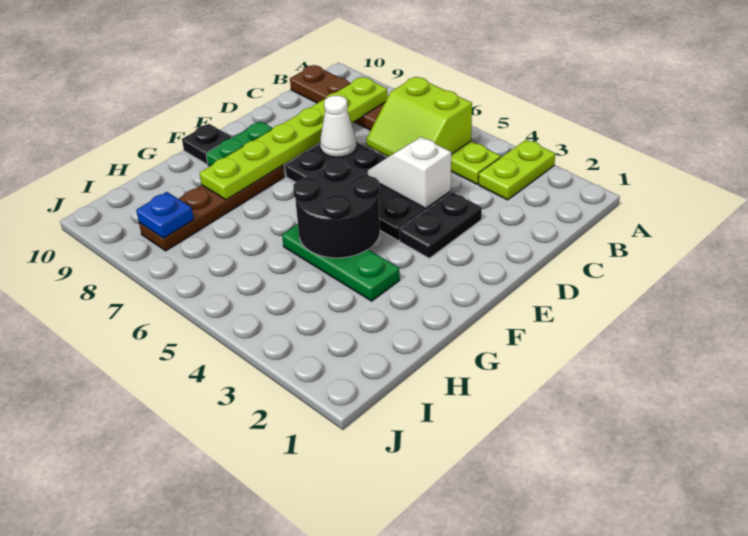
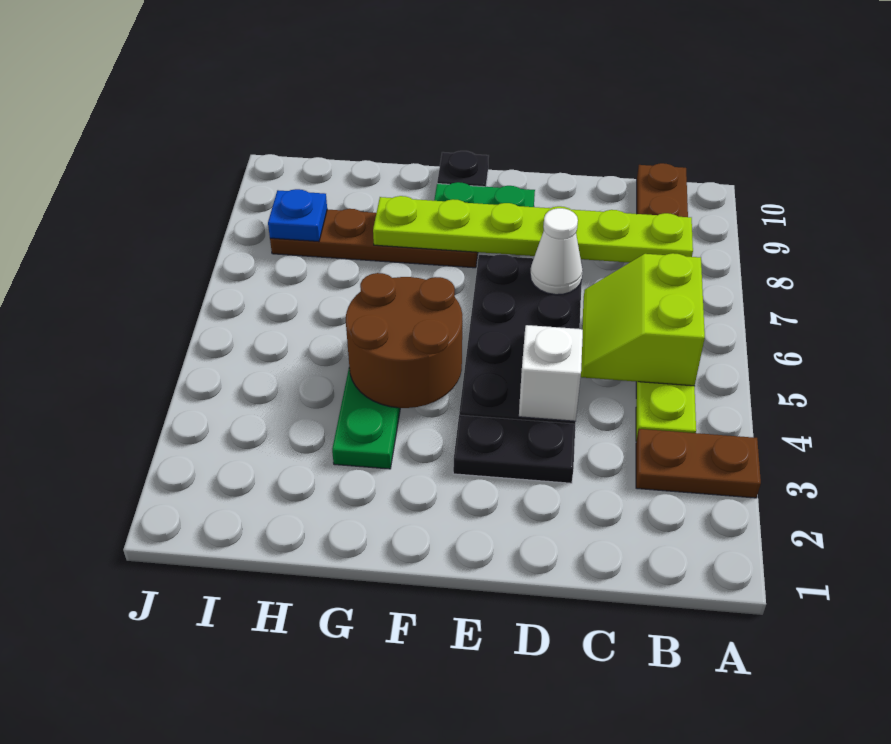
lime 1x2 plate [479,140,555,200] -> brown 1x2 plate [636,429,761,498]
black 2x2 round brick [293,160,380,258] -> brown 2x2 round brick [346,273,462,408]

